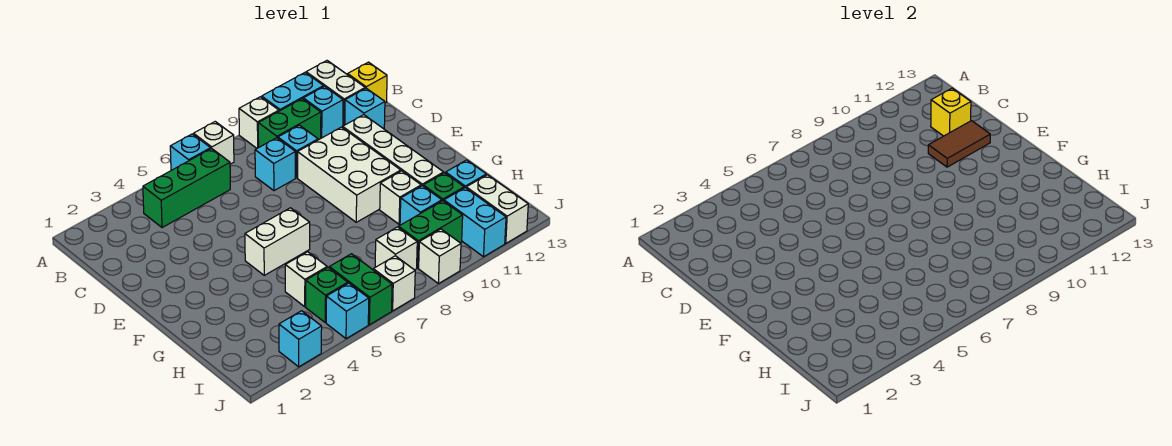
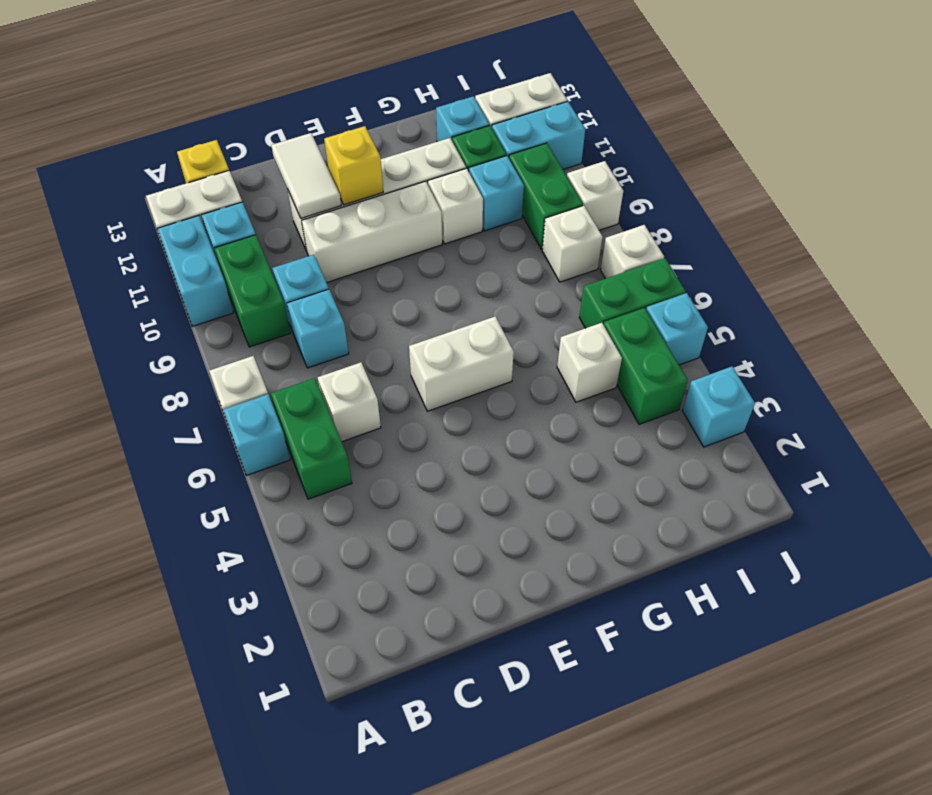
white 1x1 brick [239,97,279,148] -> white 1x1 brick moved to [318,362,381,442]
green 1x3 brick [143,148,230,228] -> green 1x2 brick [271,378,352,499]
cyan 1x1 brick [345,88,385,129] -> none
yellow 1x1 brick [931,88,971,136] -> yellow 1x1 brick moved to [324,126,383,205]
white 2x3 brick [298,127,401,222] -> white 1x3 brick [302,181,442,283]
brown 1x2 tile [928,121,990,167] -> white 1x2 tile [271,133,341,218]
white 1x2 brick [245,208,310,275] -> white 1x2 brick turned to [409,316,514,411]
green 1x1 brick [306,267,348,323] -> green 1x2 brick [604,308,688,424]

